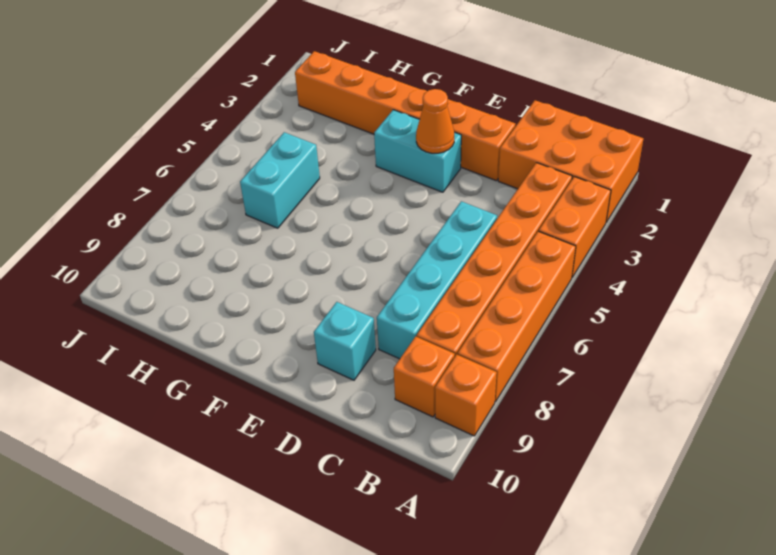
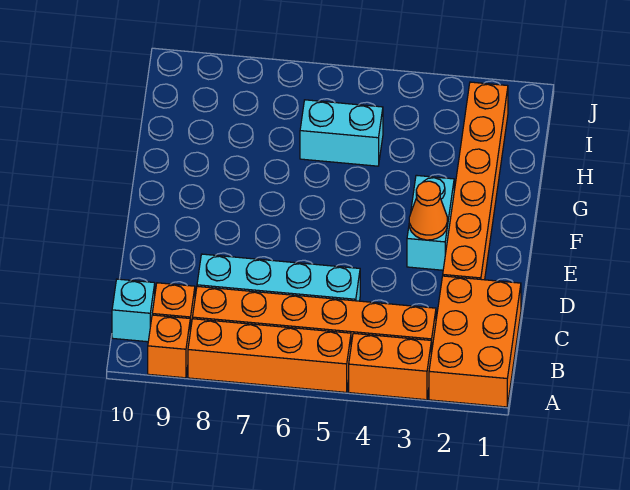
cyan 1x1 brick [314,302,376,380] -> cyan 1x1 brick moved to [112,279,155,342]

